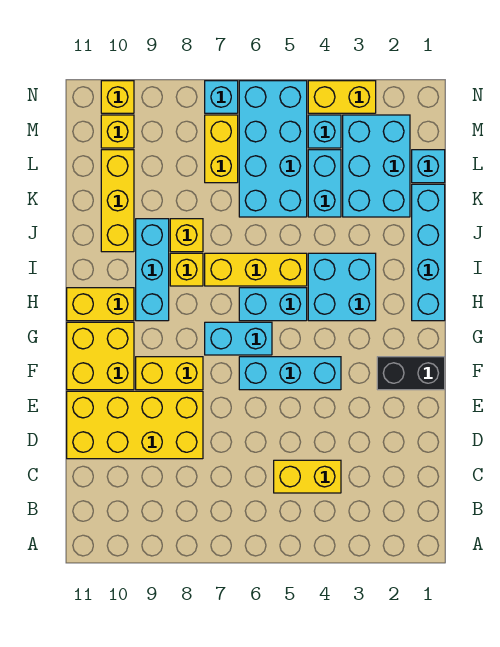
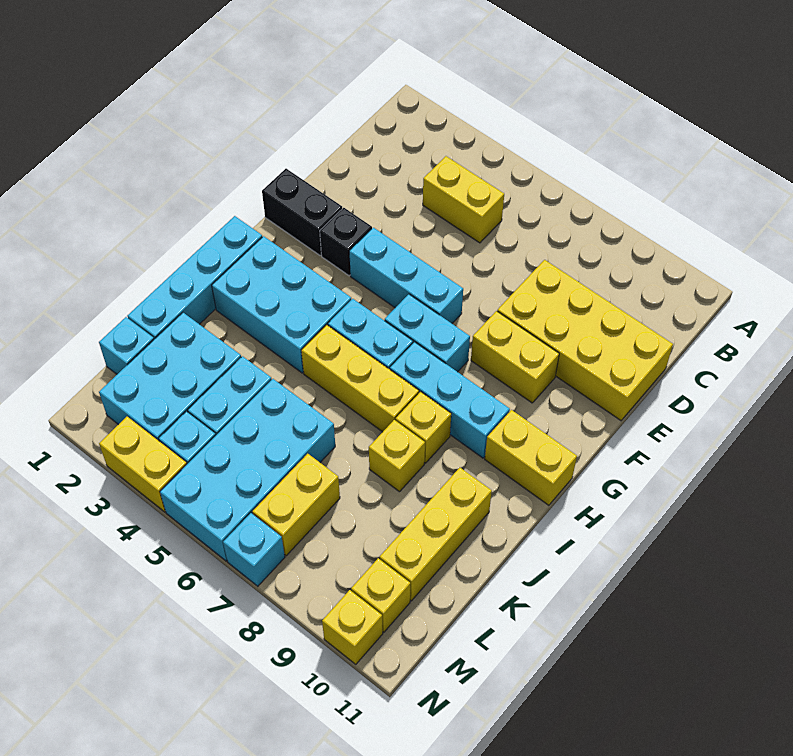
none -> black 1x1 brick [320,208,372,276]
yellow 2x2 brick [67,322,134,390] -> none
cyan 2x2 brick [308,253,376,321] -> cyan 2x3 brick [212,236,351,373]
cyan 1x3 brick [136,219,169,321] -> cyan 1x3 brick turned to [390,342,510,458]

